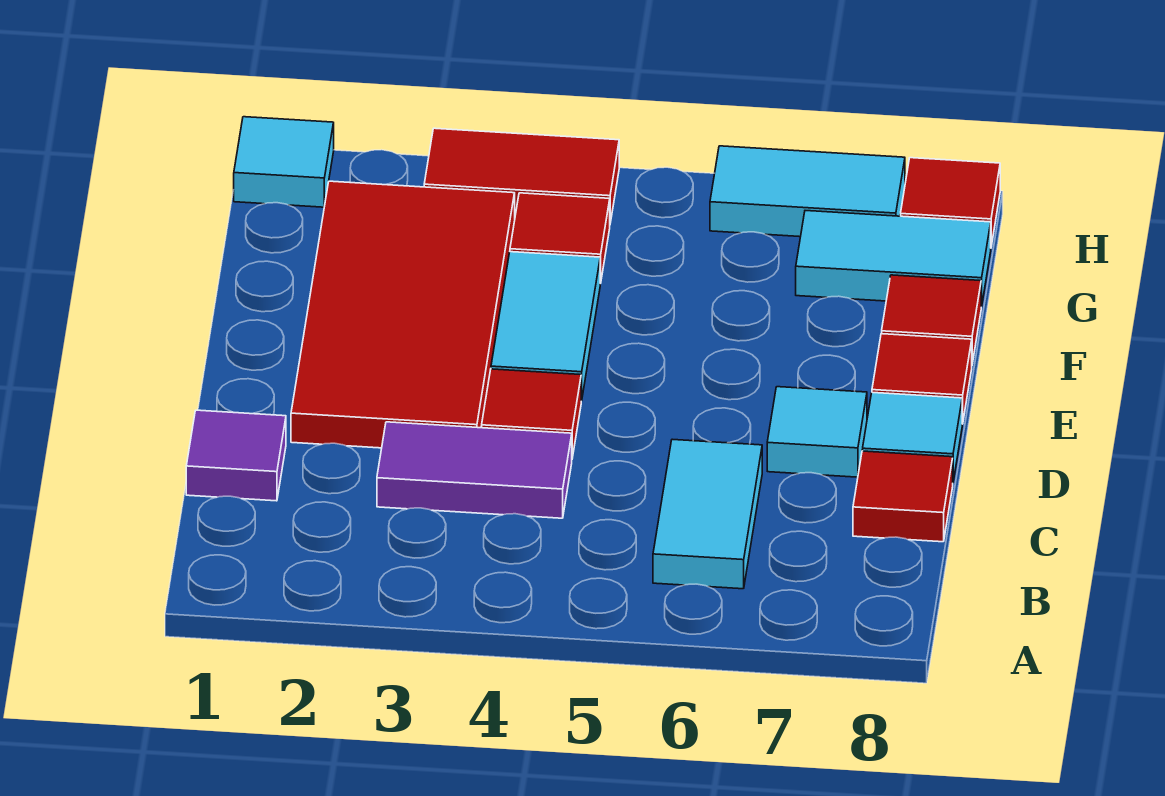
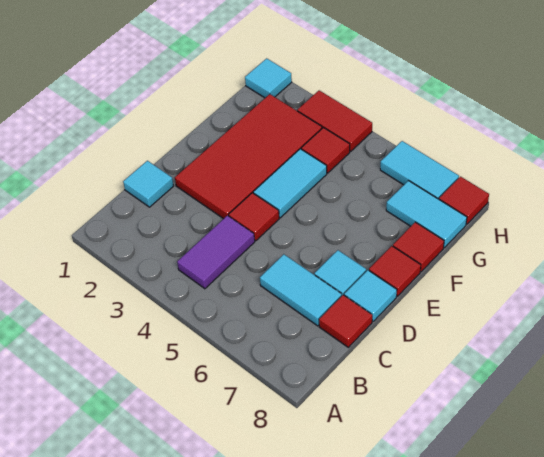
cyan 1x2 tile [653,439,762,589] -> cyan 1x2 tile turned to [260,254,342,326]
purple 1x1 tile [186,410,286,501] -> cyan 1x1 tile [123,161,173,207]
purple 1x2 tile [377,422,572,518] -> purple 1x2 tile turned to [177,215,255,289]

